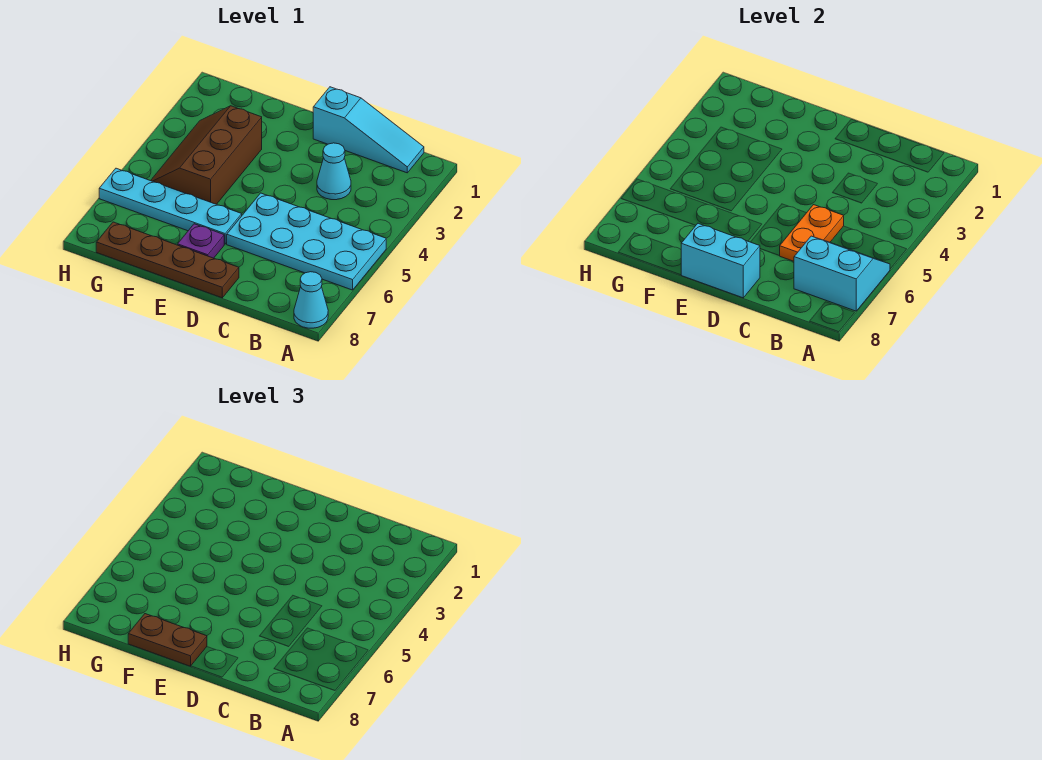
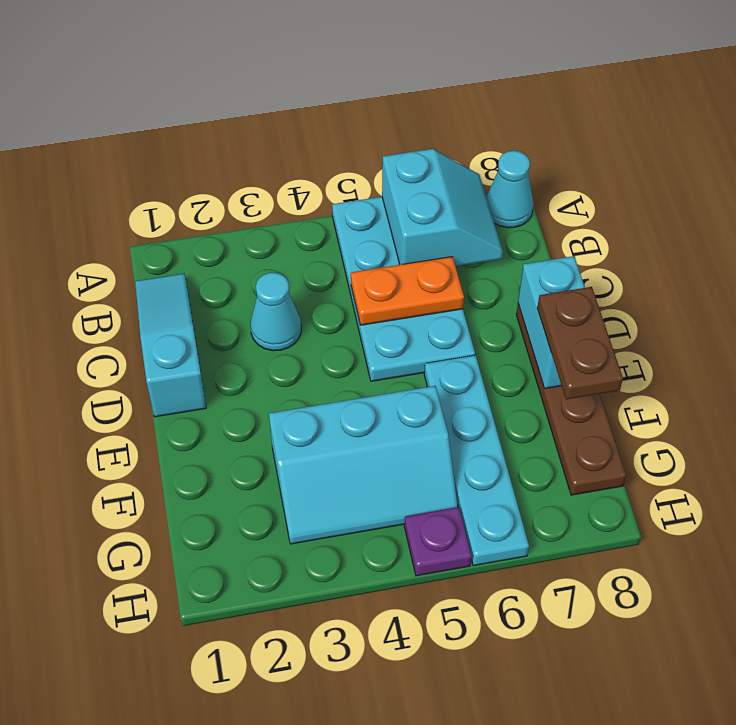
cyan 2x2 slope [794,236,890,311] -> cyan 2x2 slope turned to [382,149,503,266]
purple 1x1 plate [178,224,224,258] -> purple 1x1 plate moved to [404,507,472,576]
brown 2x3 slope [151,106,262,204] -> cyan 2x3 slope [269,386,458,544]

